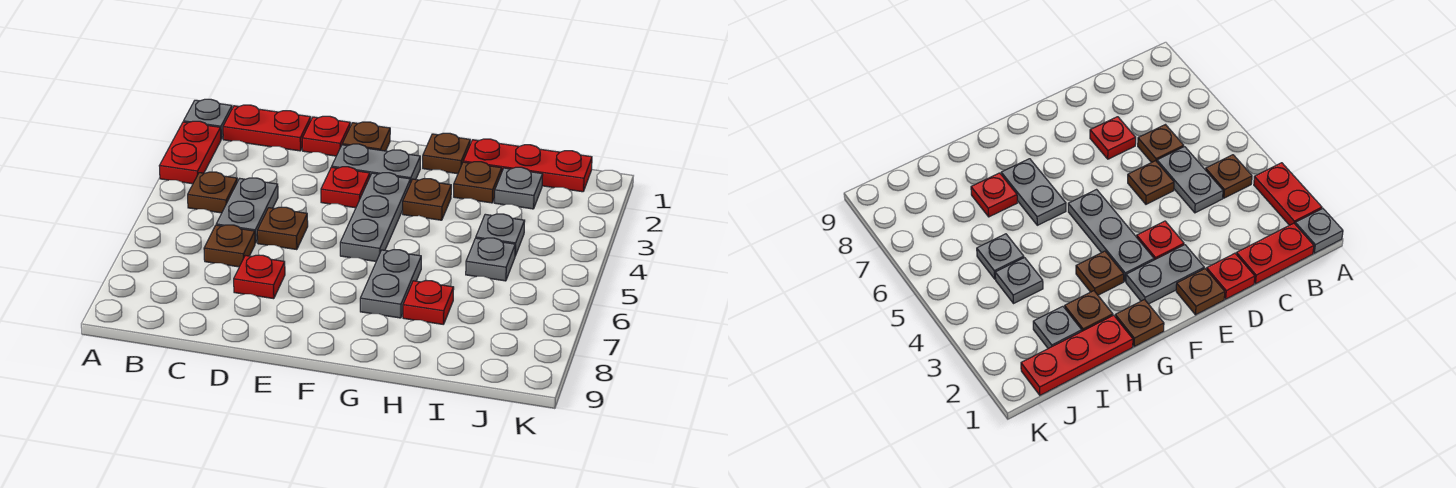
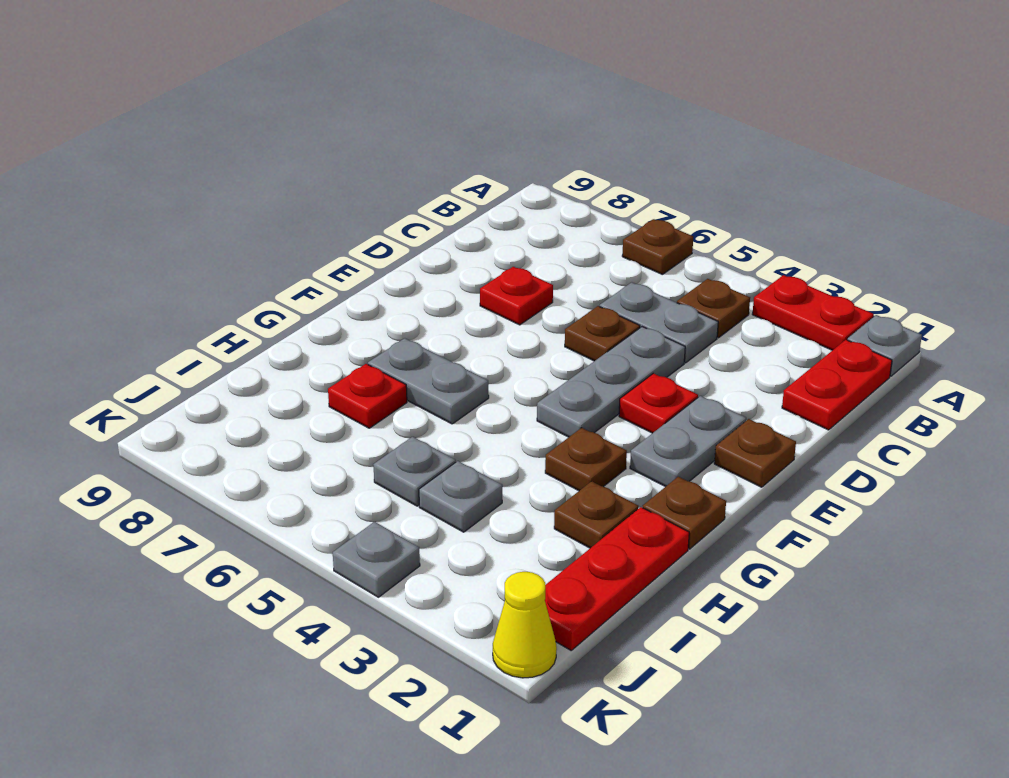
brown 1x1 plate [204,225,255,267] -> brown 1x1 plate moved to [622,219,693,275]
red 1x1 plate [302,116,350,156] -> none
grey 1x3 plate [340,173,410,261] -> grey 1x3 plate turned to [537,327,685,437]
grey 1x1 plate [495,167,543,209] -> grey 1x1 plate moved to [333,522,420,597]
none -> yellow 1x1 cone [493,572,557,678]

